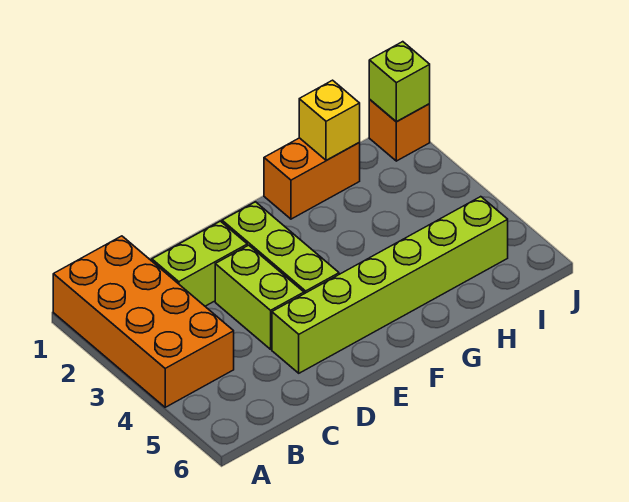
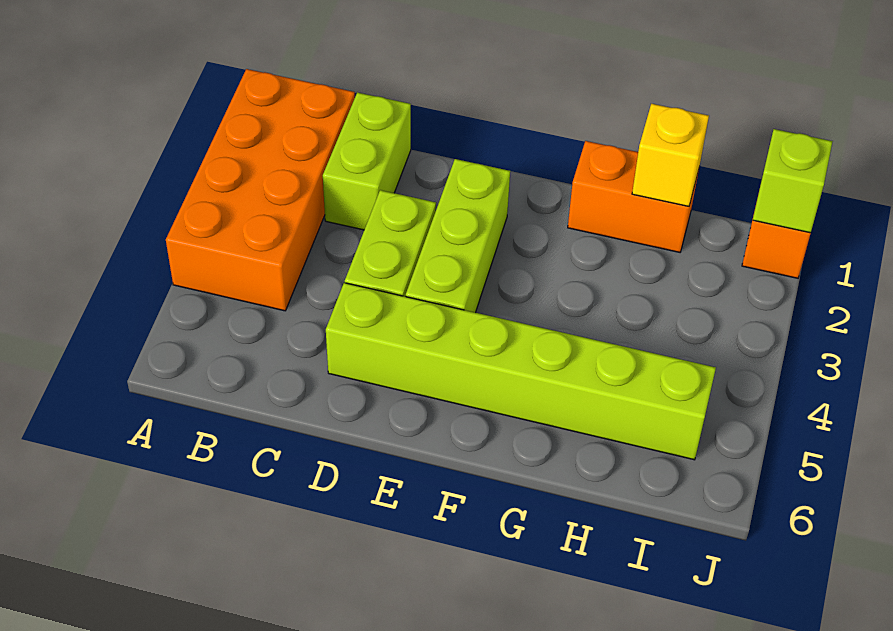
lime 1x2 brick [152,221,247,306] -> lime 1x2 brick turned to [323,92,411,230]

